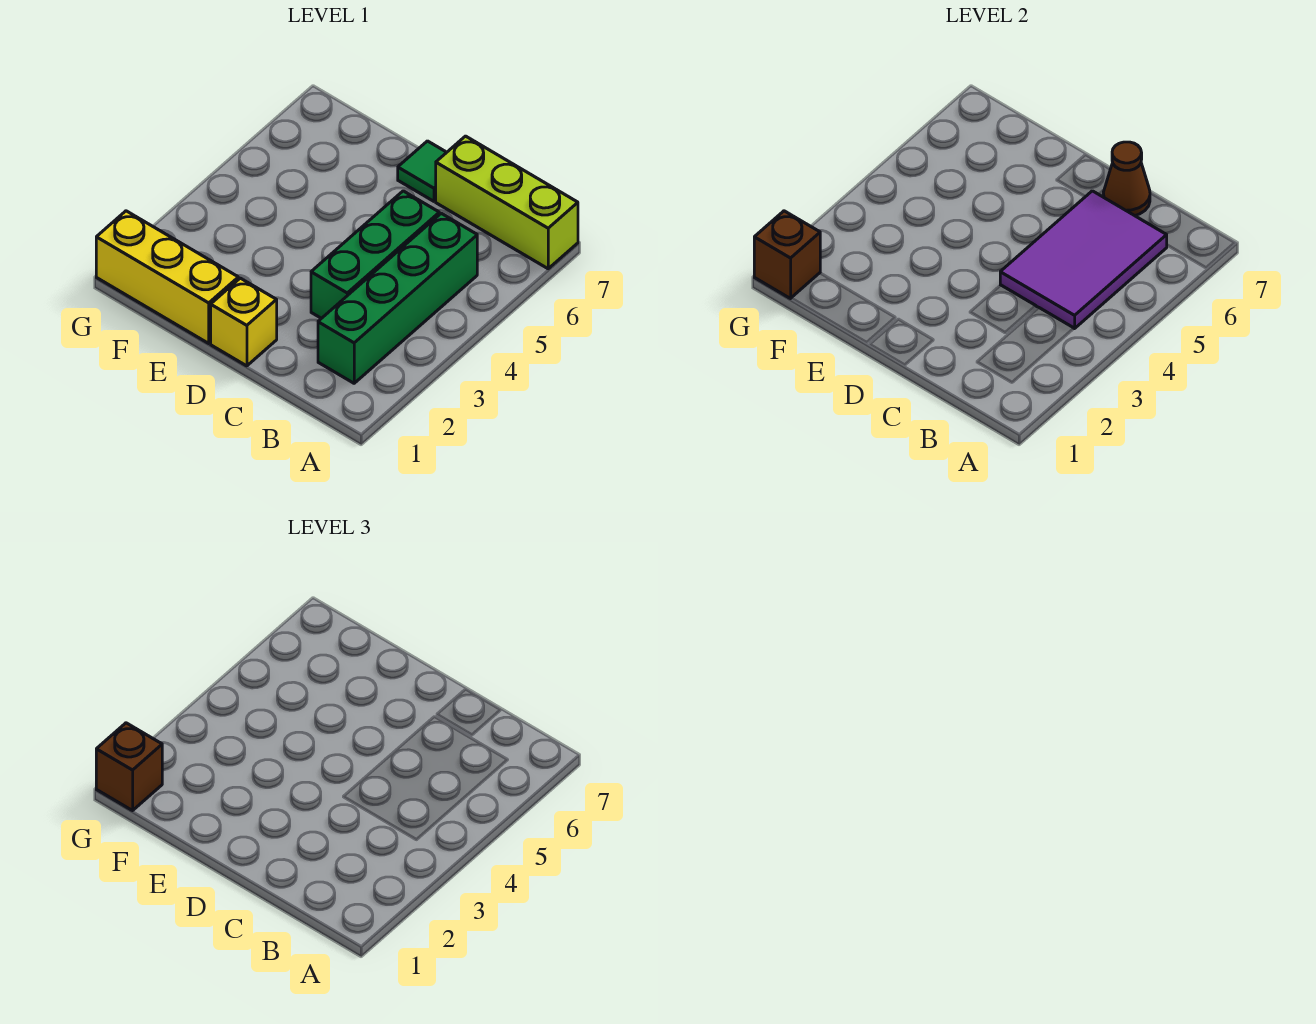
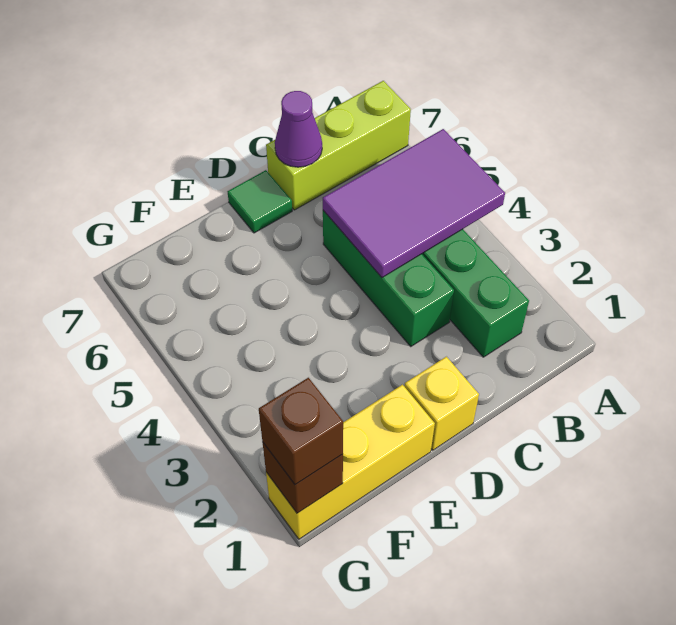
purple 2x3 tile [1000,191,1167,329] -> purple 2x3 tile turned to [323,129,505,277]
brown 1x1 cone [1103,142,1150,216] -> purple 1x1 cone [275,91,322,167]

